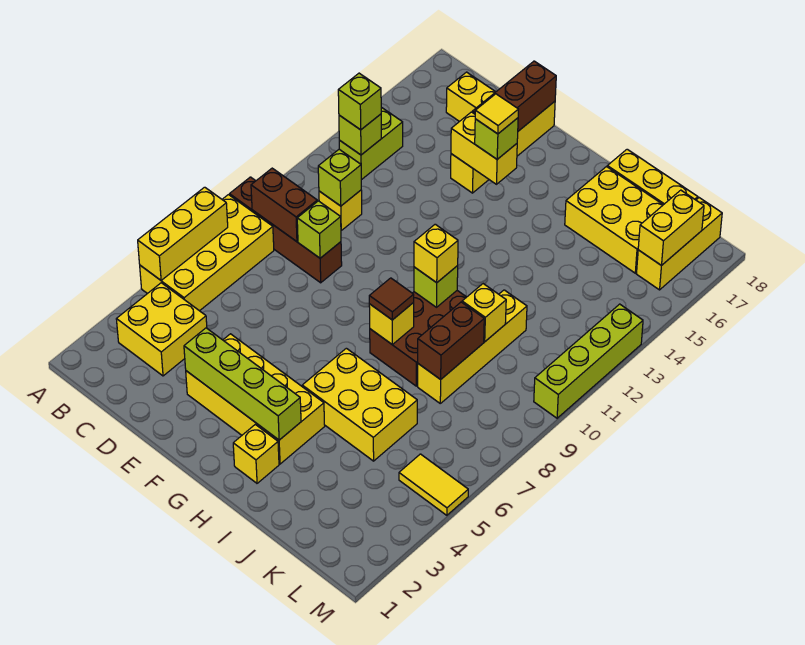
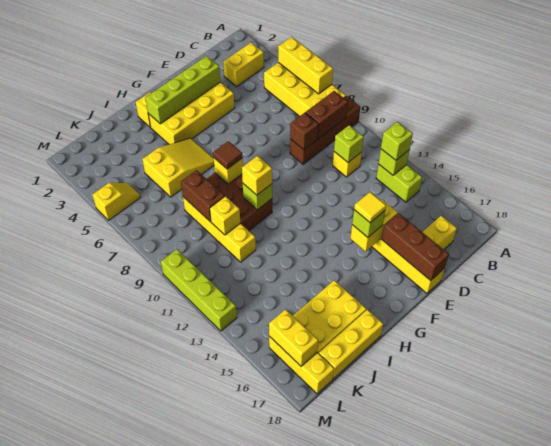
yellow 2x2 brick [116,283,207,376] -> yellow 1x2 brick [223,42,264,87]
lime 1x1 brick [297,201,341,258] -> brown 1x1 brick [290,113,319,150]
yellow 2x3 brick [302,348,417,461] -> yellow 2x3 slope [142,138,214,197]
yellow 1x2 tile [399,454,468,515] -> yellow 1x2 slope [92,183,141,220]

